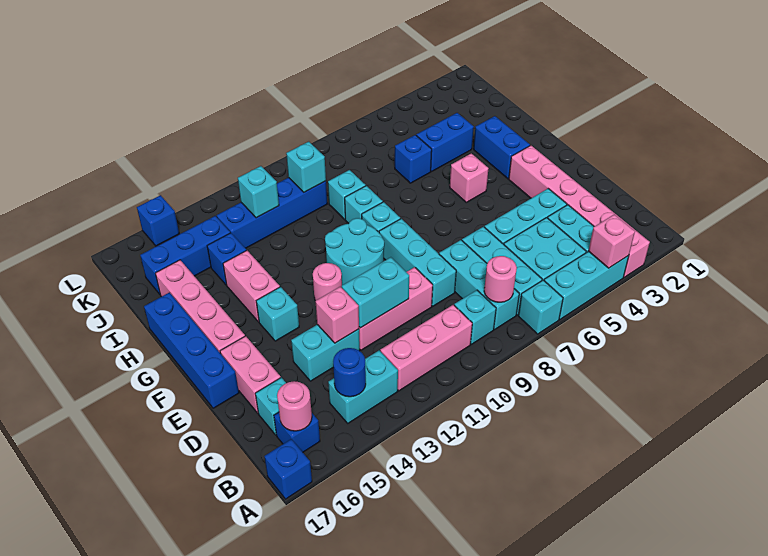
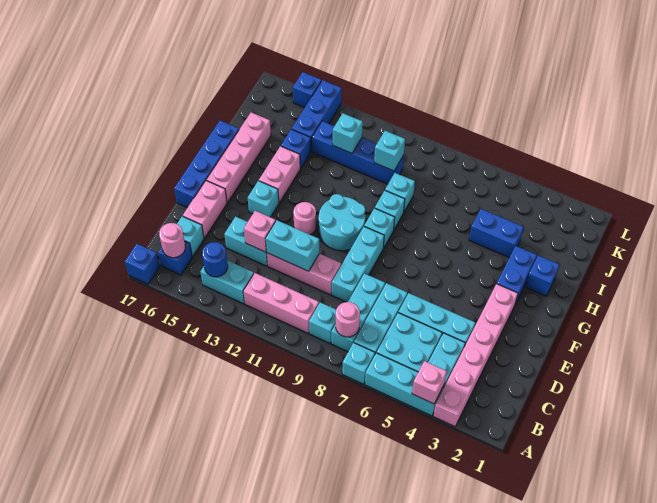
pink 1x1 brick [450,153,489,202] -> none
blue 1x1 brick [395,135,432,183] -> blue 1x1 brick moved to [525,255,559,296]
blue 1x3 brick [140,216,230,294] -> blue 1x3 brick turned to [292,80,341,151]

